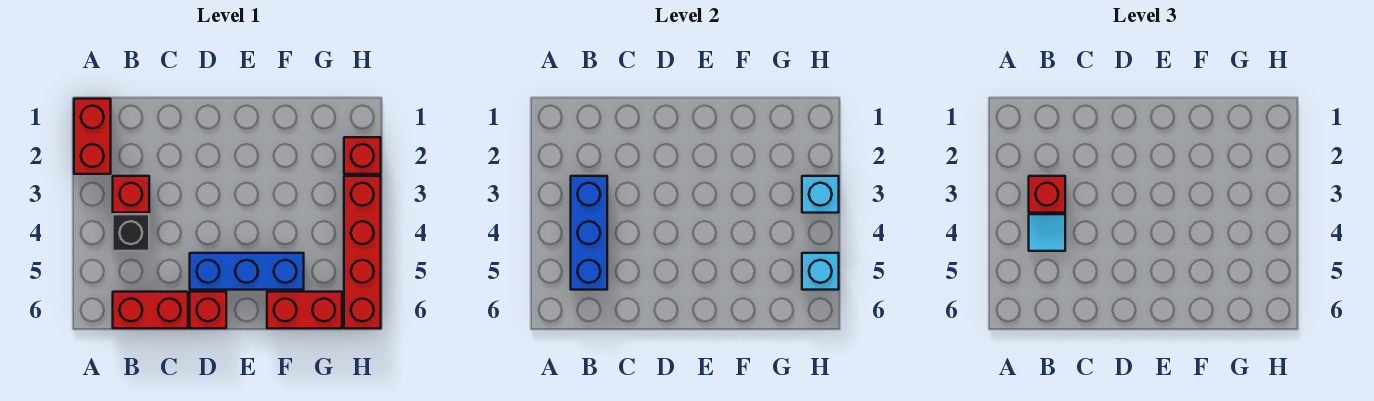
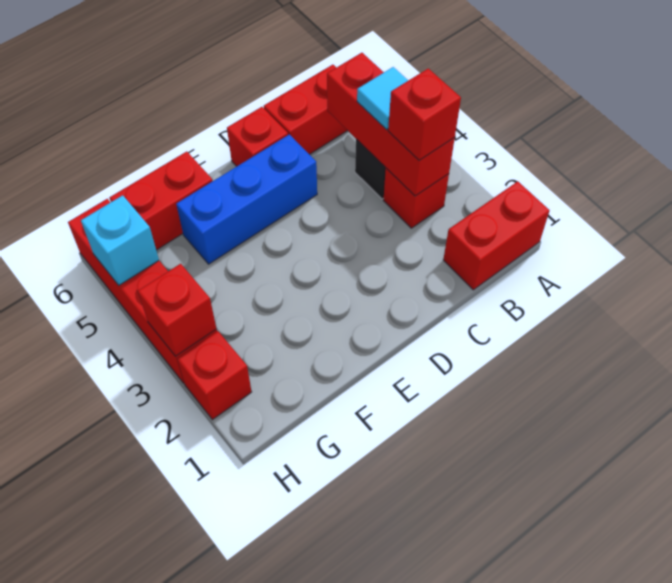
red 1x2 brick [74,99,111,174] -> red 1x2 brick turned to [443,181,550,290]
blue 1x3 brick [571,176,607,290] -> red 1x3 brick [327,53,455,196]
cyan 1x1 brick [802,176,839,213] -> red 1x1 brick [138,264,217,356]

